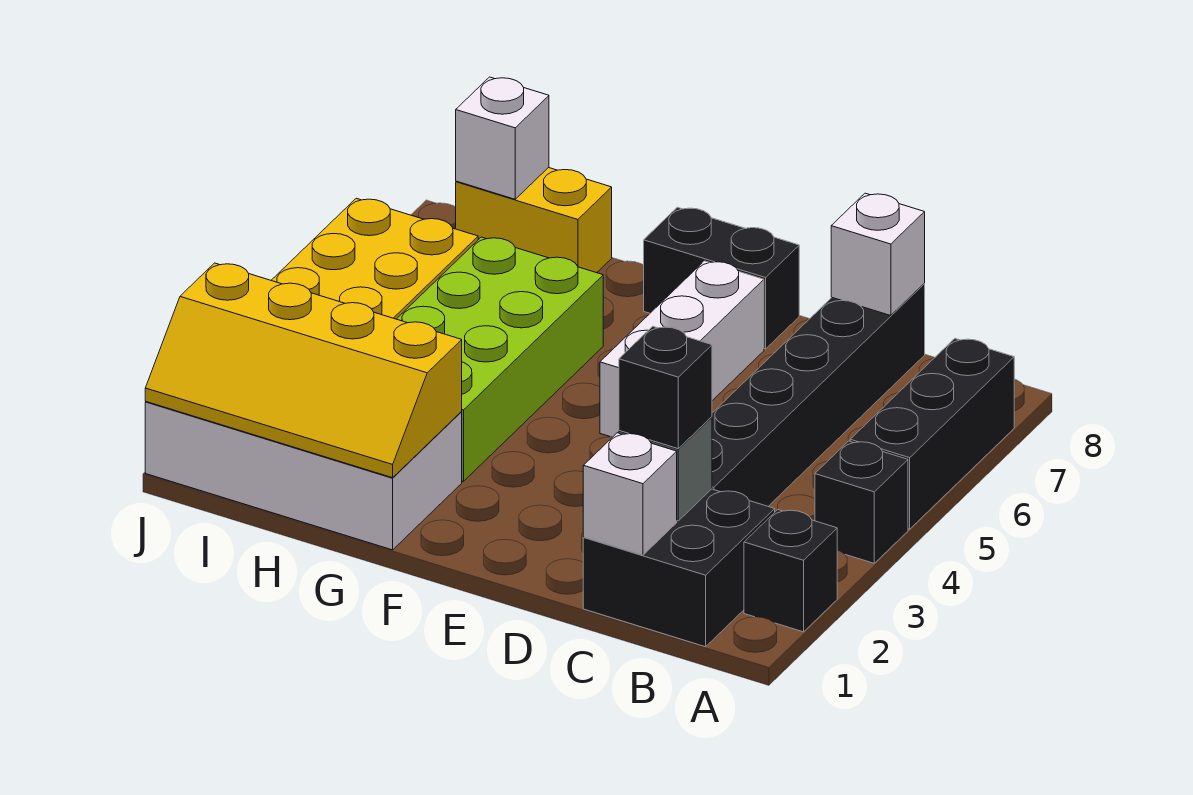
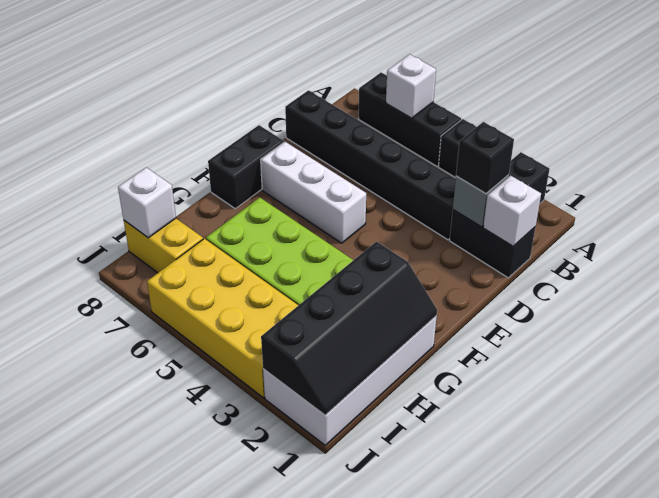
black 2x2 brick [583,489,775,647] -> black 1x2 brick [449,210,535,278]
white 1x1 brick [831,193,925,316] -> white 1x1 brick moved to [386,54,436,118]
yellow 2x4 slope [145,263,462,478] -> black 2x4 slope [261,242,437,415]
yellow 1x2 brick [456,167,612,273] -> yellow 1x2 brick turned to [124,218,203,273]

